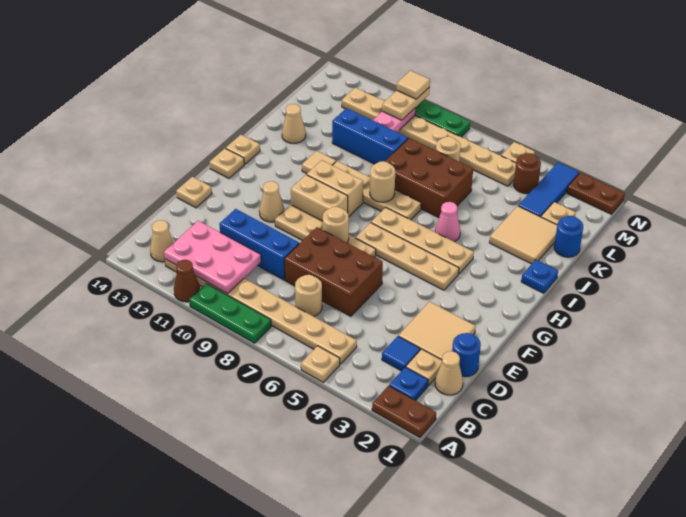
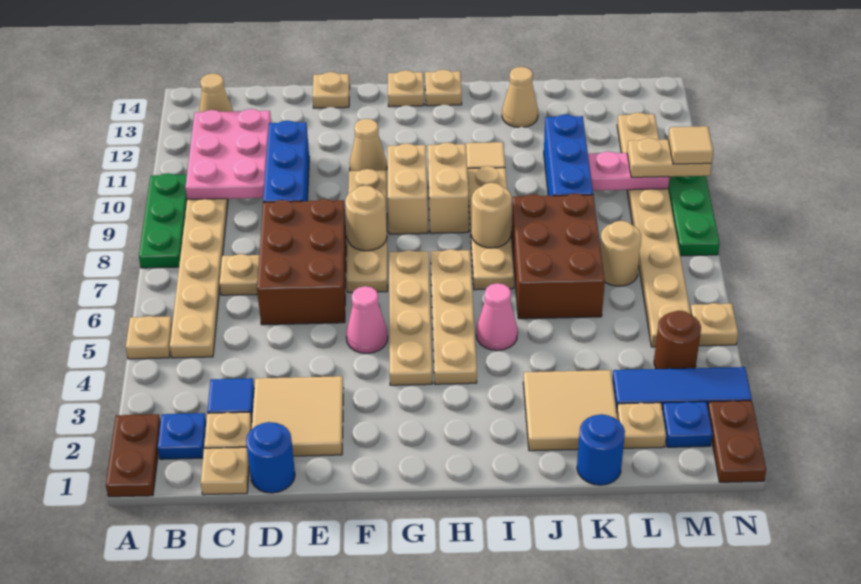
brown 1x1 cone [174,260,200,302] -> none
tan 1x1 cone [435,351,463,395] -> tan 1x1 plate [201,447,249,495]
tan 1x1 round brick [295,275,322,316] -> tan 1x1 plate [219,254,259,295]
none -> pink 1x1 cone [346,286,388,353]
blue 1x1 plate [521,260,558,293] -> blue 1x1 plate moved to [662,402,712,447]

